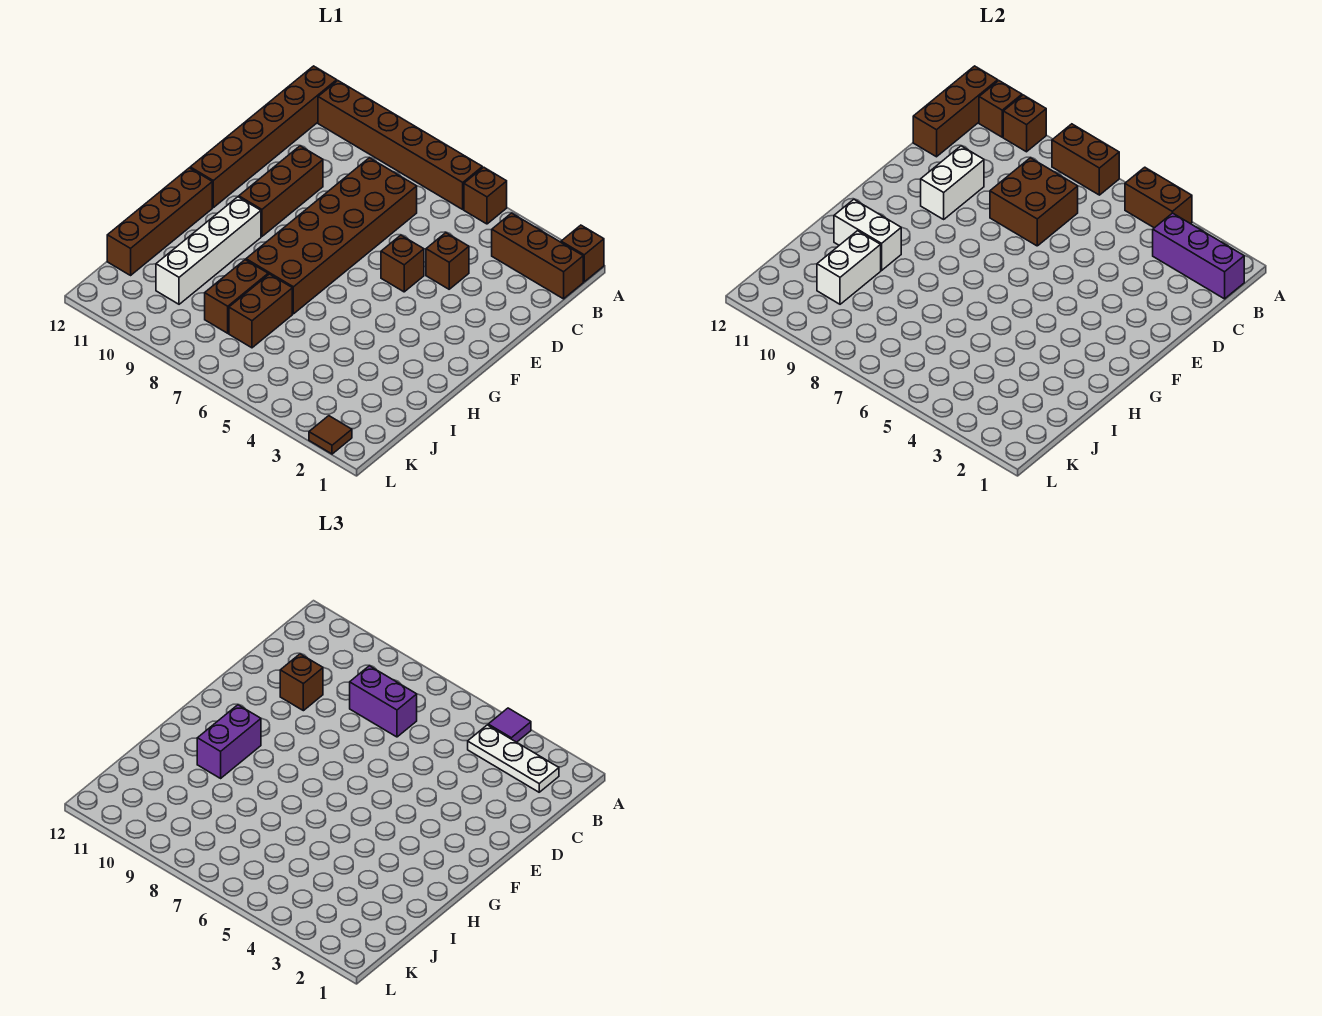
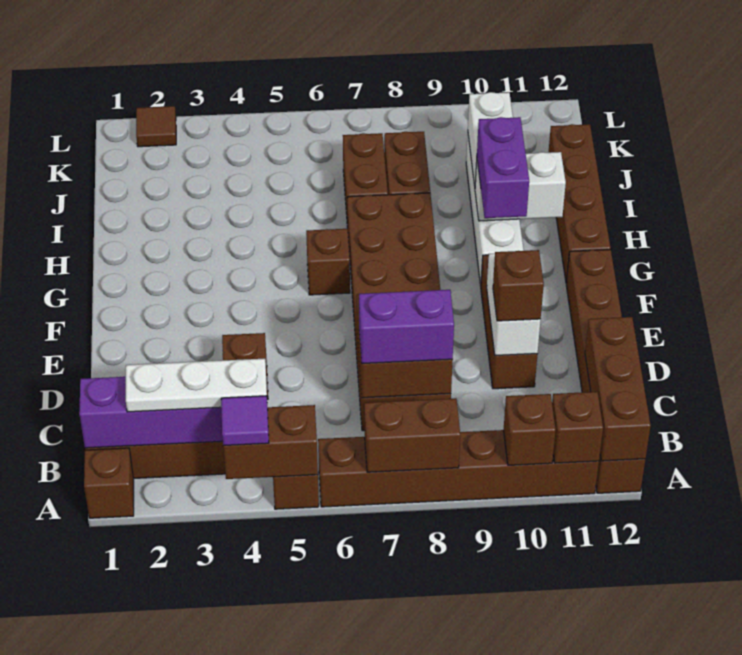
brown 1x1 brick [381,235,424,292] -> brown 1x1 brick moved to [306,229,350,295]

